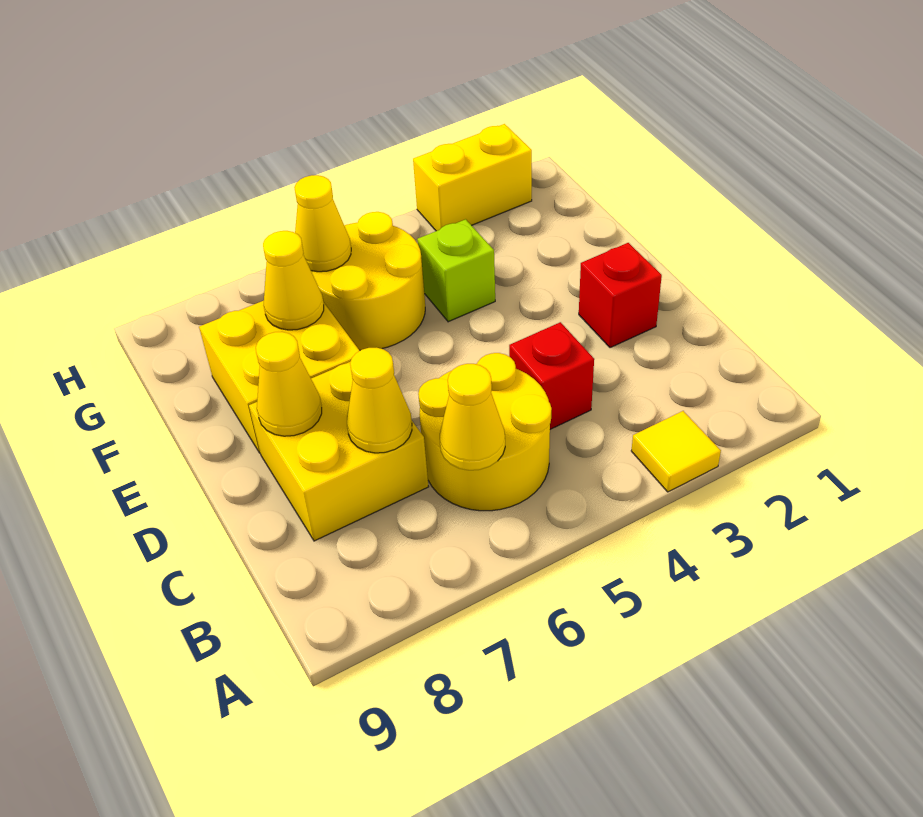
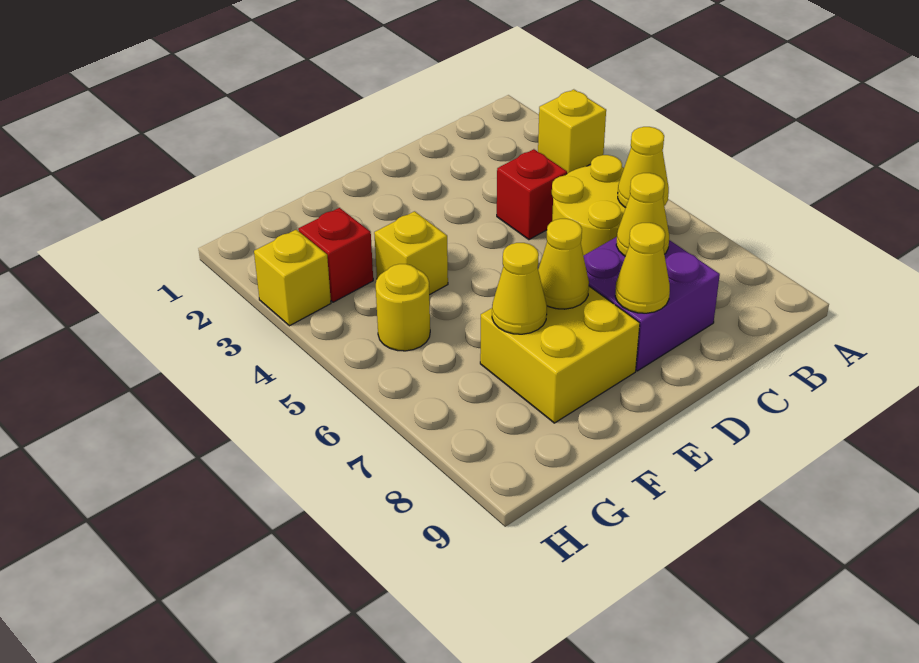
yellow 1x1 tile [631,411,721,492] -> yellow 1x1 brick [538,89,606,173]
yellow 2x2 brick [249,362,429,541] -> purple 2x2 brick [584,237,720,371]
red 1x1 brick [579,243,662,348] -> red 1x1 brick moved to [298,208,373,302]
lime 1x1 brick [417,219,495,322] -> yellow 1x1 brick [374,211,448,295]
yellow 2x2 round brick [311,212,425,350] -> yellow 1x1 round brick [376,264,430,351]
yellow 1x1 cone [294,175,351,272] -> yellow 1x1 cone moved to [538,219,589,309]
yellow 1x2 brick [413,124,532,231] -> yellow 1x1 brick [254,230,331,326]

